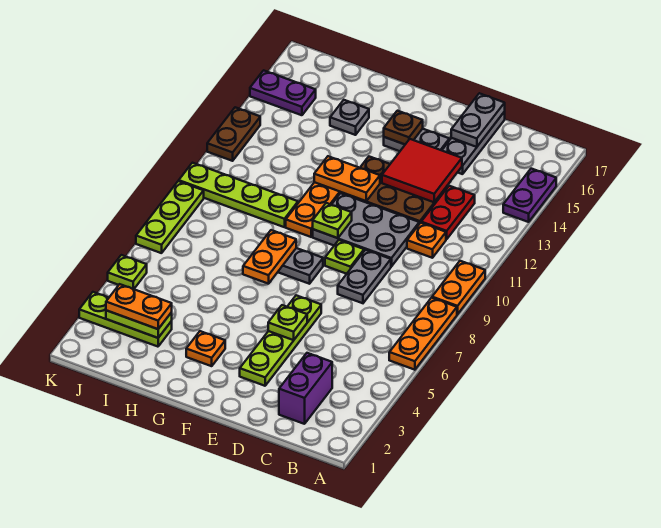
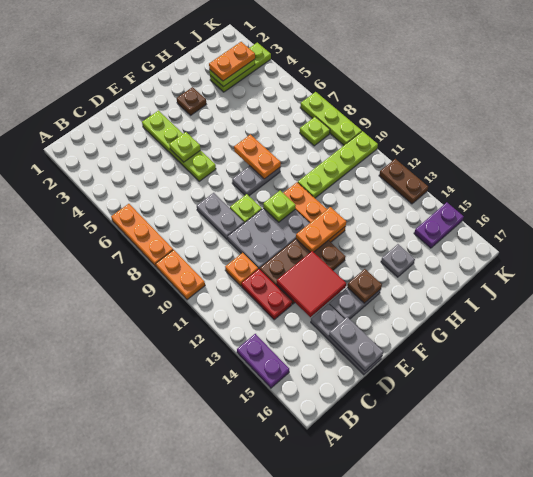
purple 1x2 brick [279,353,332,424] -> none
orange 1x1 plate [186,331,225,366] -> brown 1x1 plate [177,87,206,115]
lime 1x1 plate [108,255,147,289] -> lime 1x1 plate moved to [300,117,330,146]

